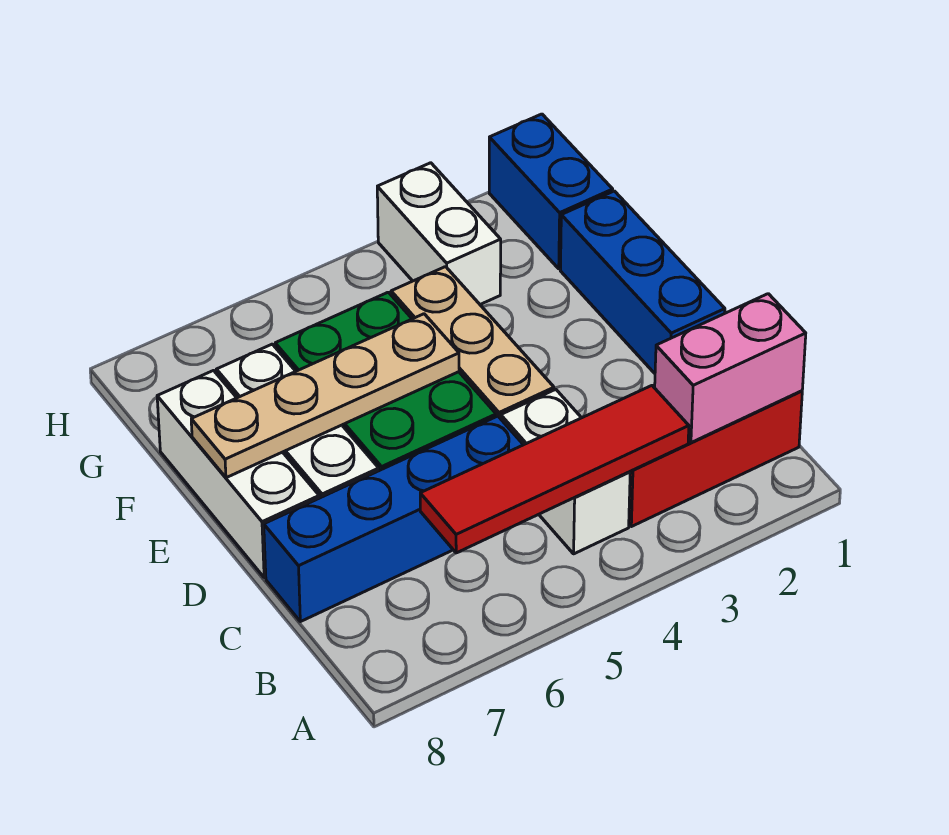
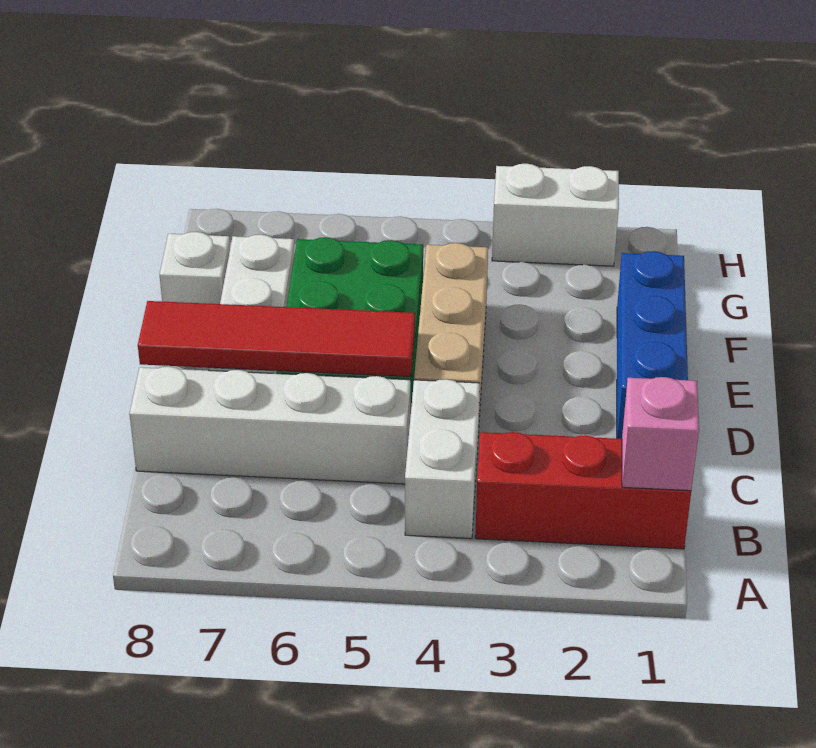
pink 1x2 brick [655,294,806,443] -> pink 1x1 brick [622,377,699,491]
red 1x4 tile [420,386,689,553] -> red 1x4 tile moved to [138,301,415,377]
blue 1x4 brick [264,416,523,622] -> white 1x4 brick [129,367,411,484]
white 1x3 brick [157,371,319,578] -> white 1x1 brick [160,232,230,304]
tan 1x4 plate [191,314,459,478] -> none
blue 1x2 brick [489,114,613,269] -> none
white 1x2 brick [377,163,501,304] -> white 1x2 brick turned to [492,164,619,266]

